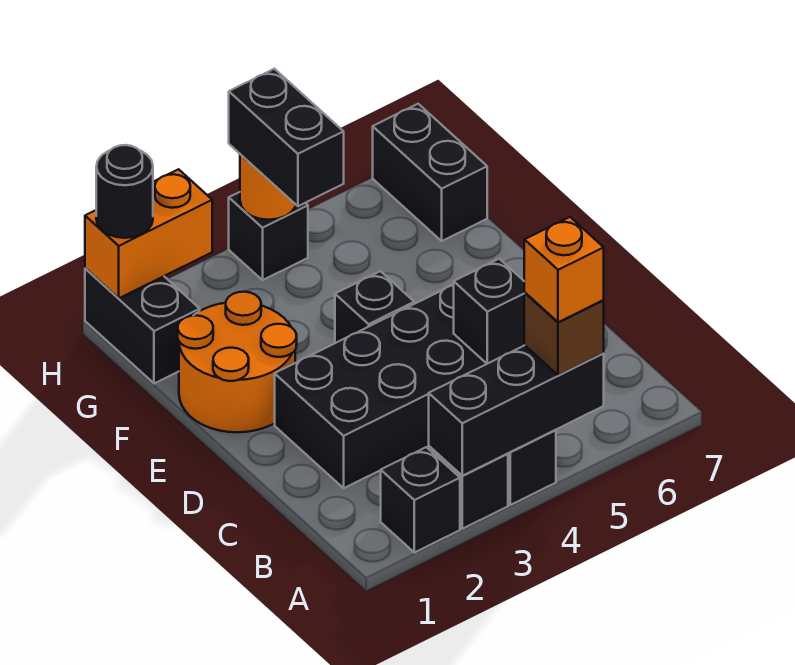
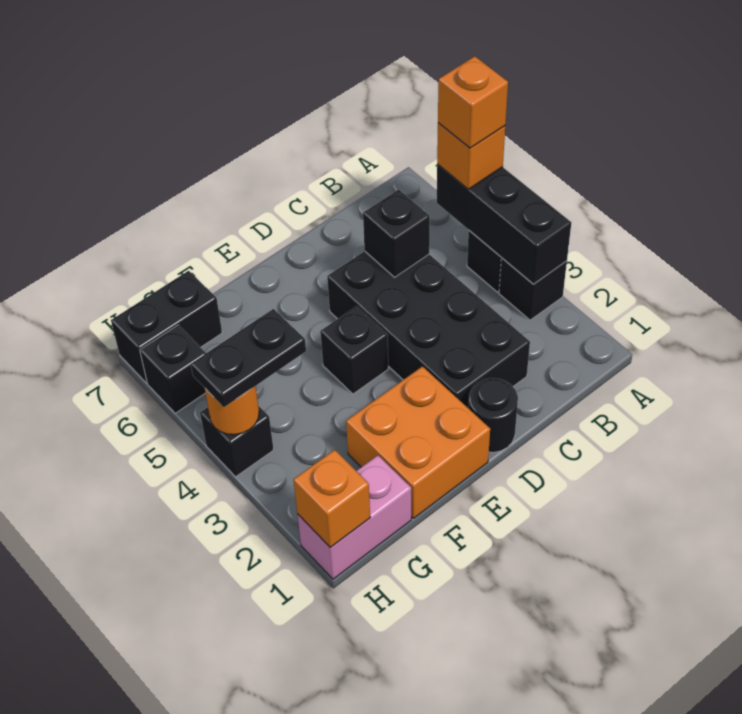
black 1x1 brick [381,447,460,553] -> black 1x1 brick moved to [140,325,206,413]
brown 1x1 brick [524,293,604,375] -> orange 1x1 brick [437,123,505,189]
orange 2x2 round brick [178,292,297,432] -> orange 2x2 brick [346,366,490,518]
black 1x2 brick [85,268,200,384] -> pink 1x2 brick [297,455,411,579]
black 1x2 brick [229,69,344,206] -> black 1x2 plate [191,309,306,407]
orange 1x2 brick [85,169,212,298] -> orange 1x1 brick [293,450,370,547]
black 1x1 round brick [96,145,153,238] -> black 1x1 round brick moved to [469,378,518,452]

